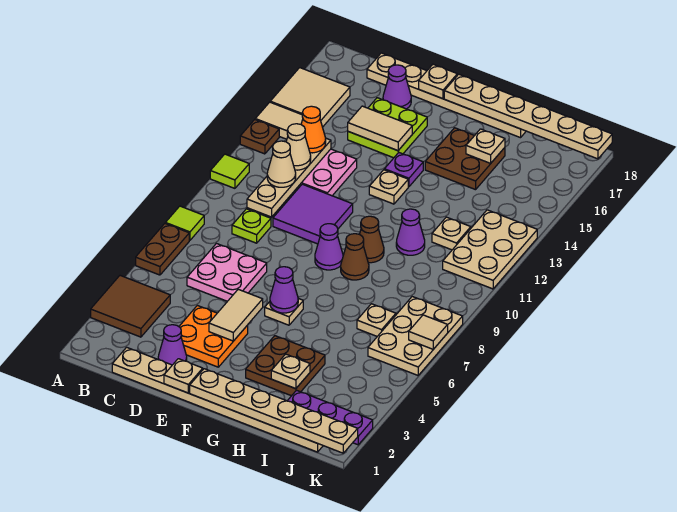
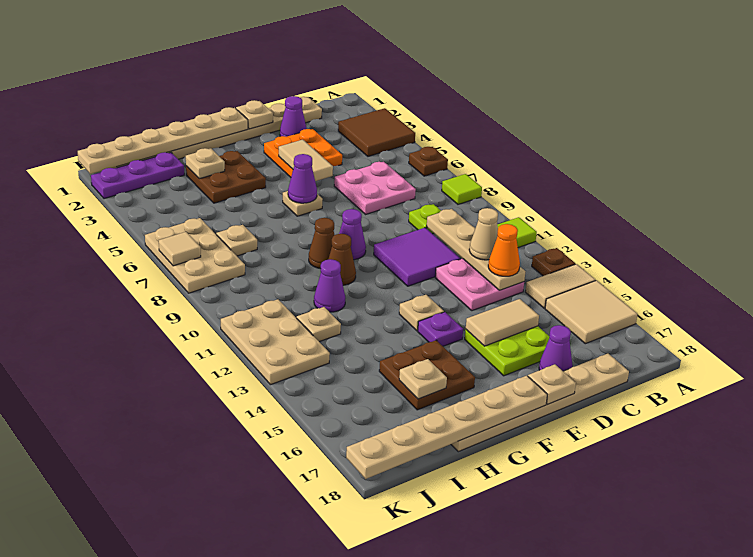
brown 1x2 plate [136,224,189,275] -> brown 1x1 plate [409,147,448,176]
tan 1x1 cone [267,141,296,187] -> none

